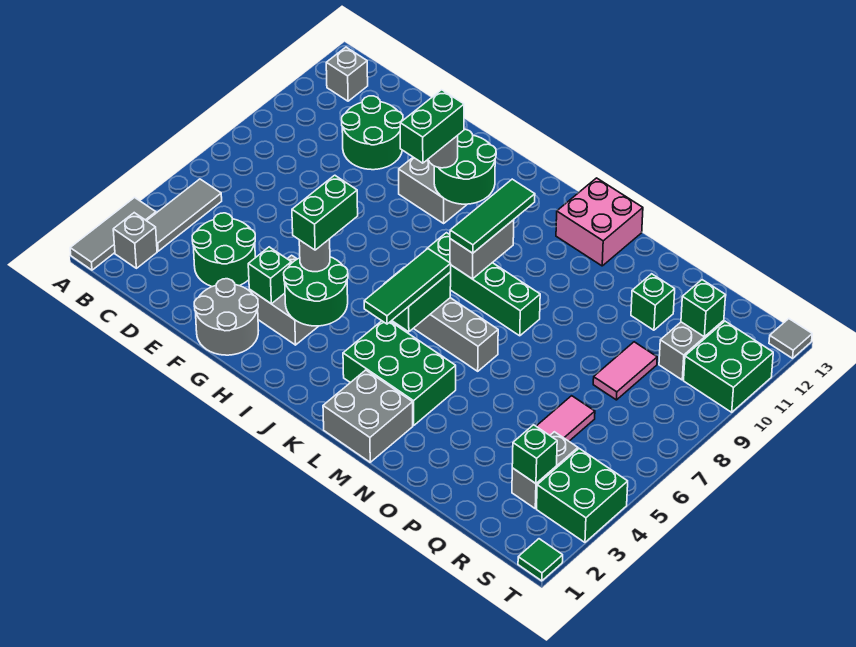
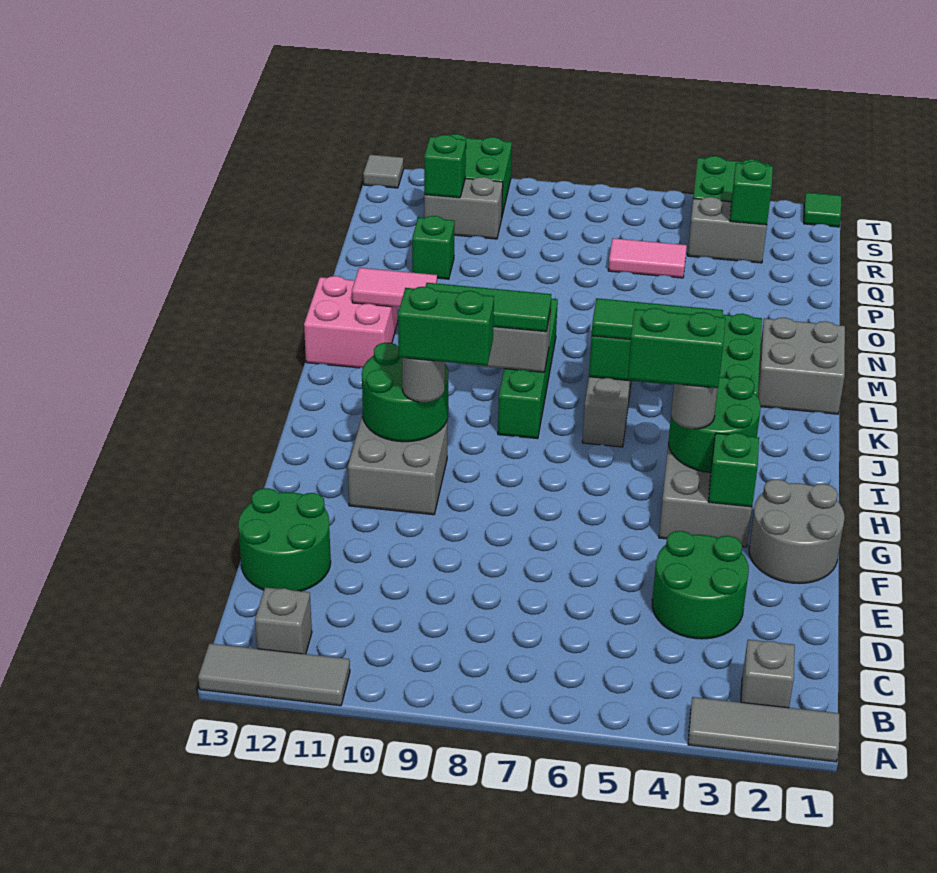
grey 1x3 tile [147,179,222,251] -> grey 1x3 tile moved to [198,643,350,706]
green 2x2 round brick [342,96,403,170] -> green 2x2 round brick moved to [238,488,331,591]
pink 1x2 tile [593,342,657,400] -> pink 1x2 tile moved to [352,268,437,307]

